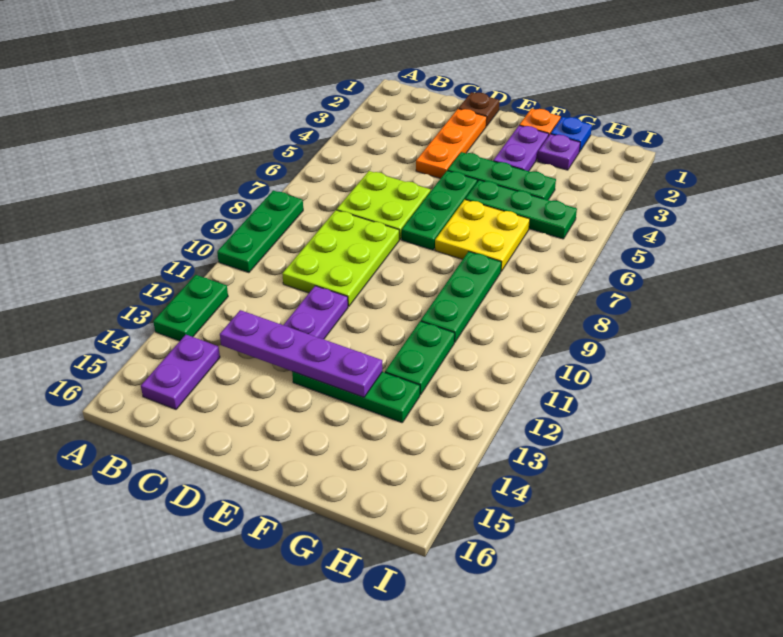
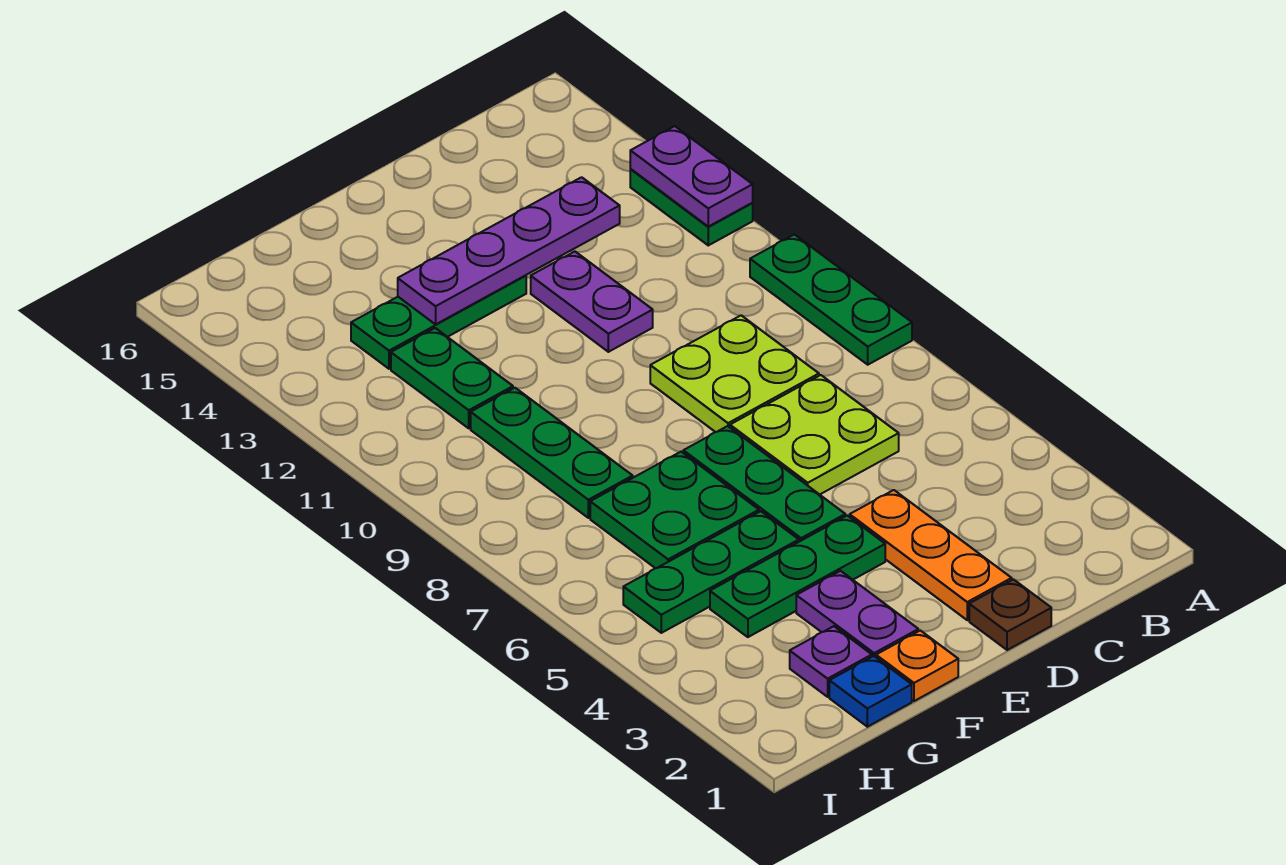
purple 1x2 plate [141,335,220,409] -> purple 1x2 plate moved to [630,126,753,227]
lime 2x3 plate [282,210,399,306] -> lime 2x2 plate [650,315,819,432]
yellow 2x2 plate [435,200,530,271] -> green 2x2 plate [590,452,759,568]

